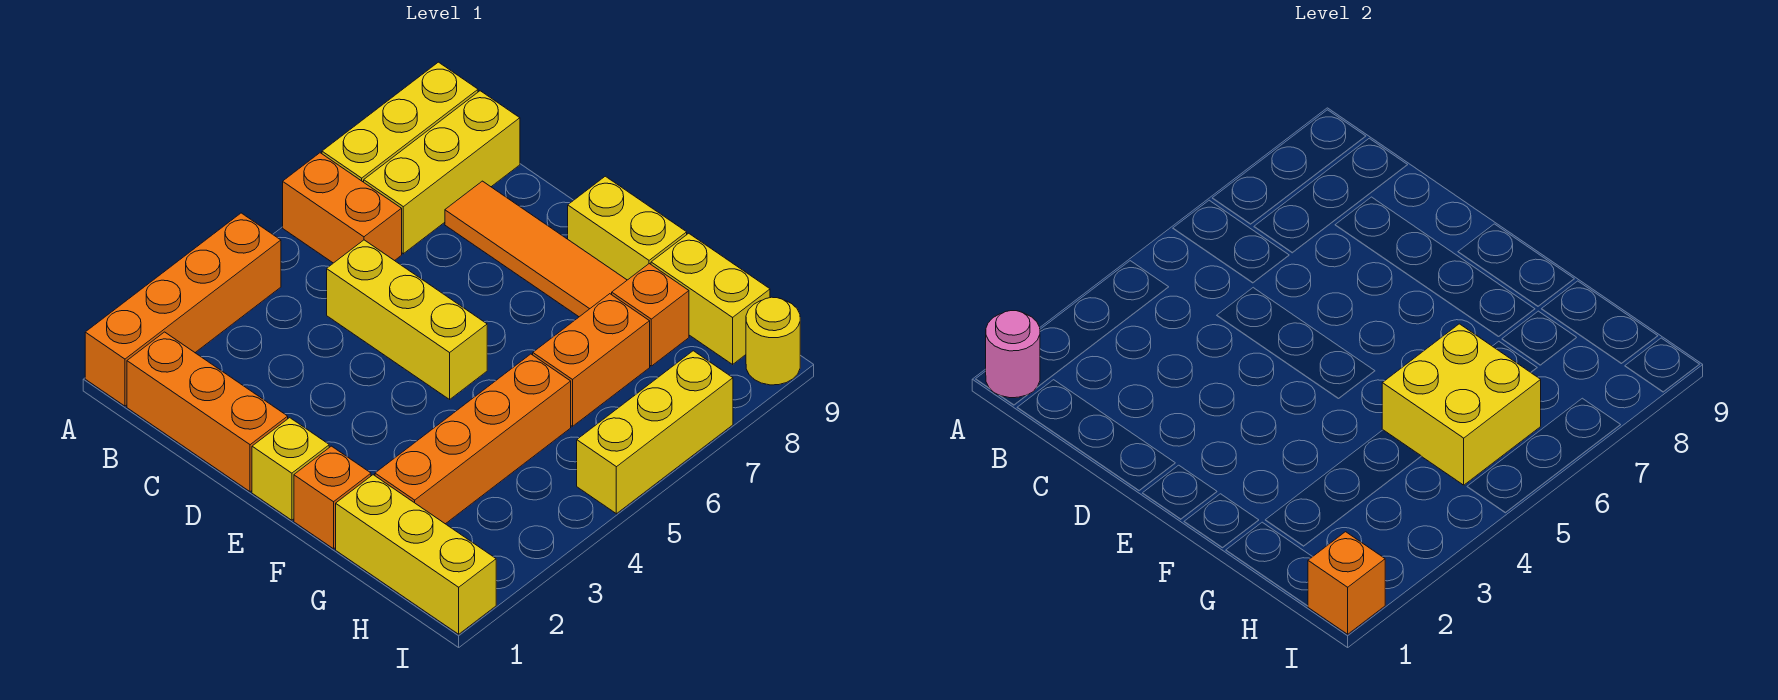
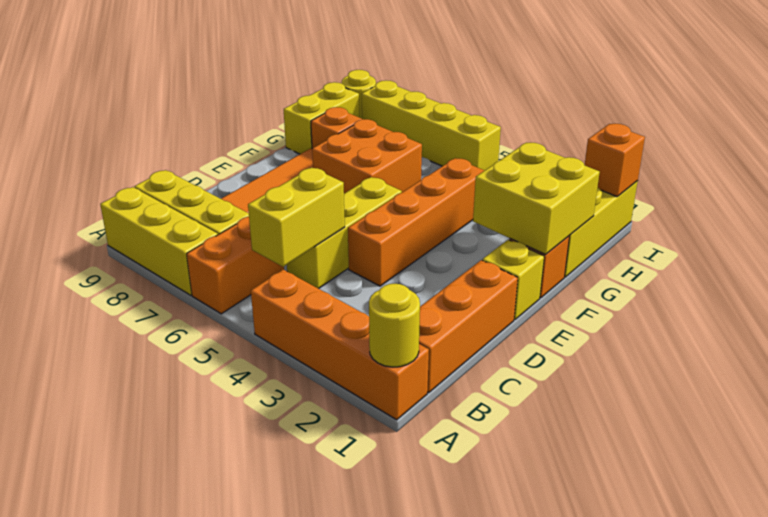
pink 1x1 round brick [986,311,1040,398] -> yellow 1x1 round brick [369,284,420,367]
yellow 1x2 brick [568,176,687,280] -> yellow 1x2 brick moved to [248,168,345,267]
orange 1x4 brick [375,354,571,524] -> orange 1x4 brick turned to [348,158,485,286]
yellow 2x2 brick [1382,324,1541,485] -> yellow 2x2 brick moved to [473,142,600,254]
orange 1x2 brick [533,294,650,426] -> orange 2x2 brick [312,119,422,193]
yellow 1x3 brick [577,351,733,514] -> yellow 1x4 brick [362,80,501,170]

